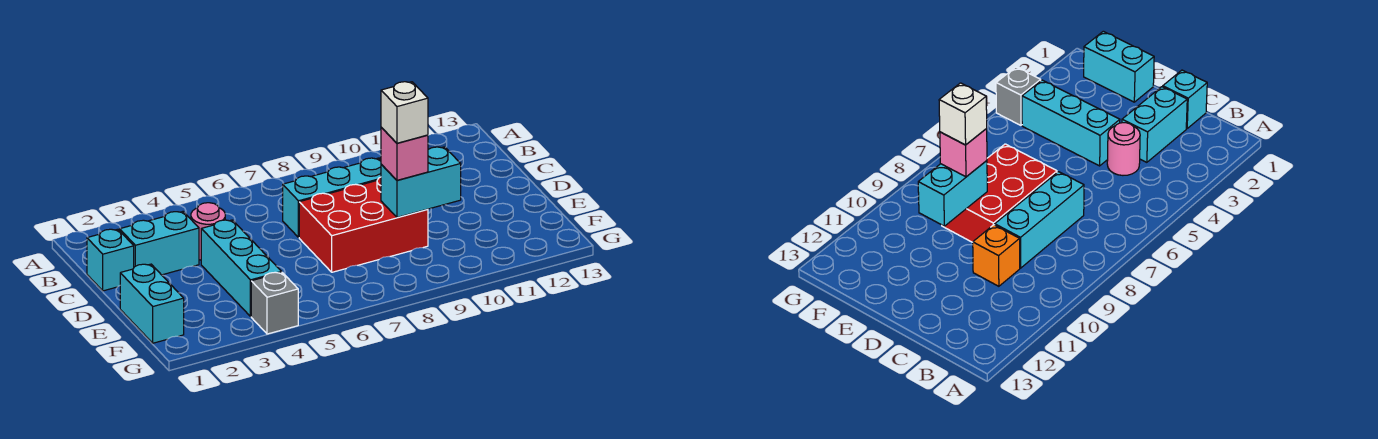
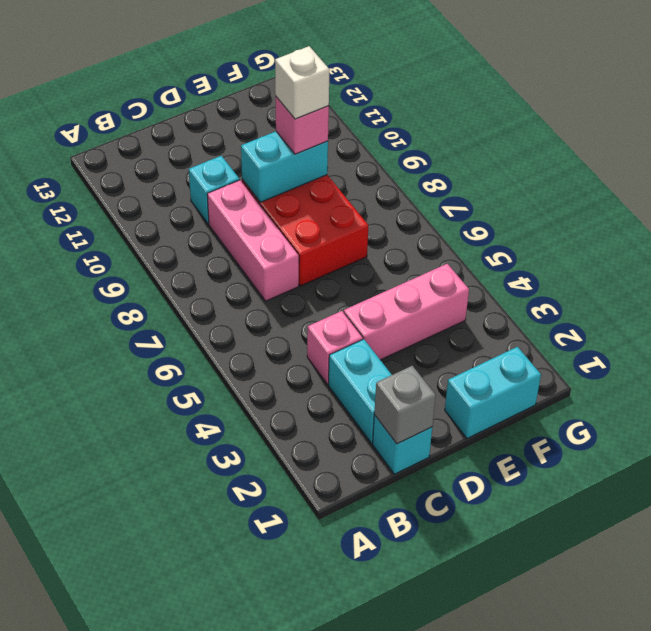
pink 1x1 round brick [191,203,225,260] -> pink 1x1 brick [307,311,363,384]
cyan 1x3 brick [283,158,381,237] -> pink 1x3 brick [207,180,299,301]
orange 1x1 brick [973,225,1020,286] -> cyan 1x1 brick [189,156,239,224]
cyan 1x3 brick [201,220,282,317] -> pink 1x3 brick [344,264,469,360]
cyan 1x2 brick [381,147,461,218] -> cyan 1x2 brick turned to [241,131,328,202]
grey 1x1 brick [251,272,298,334] -> grey 1x1 brick moved to [374,366,436,444]

